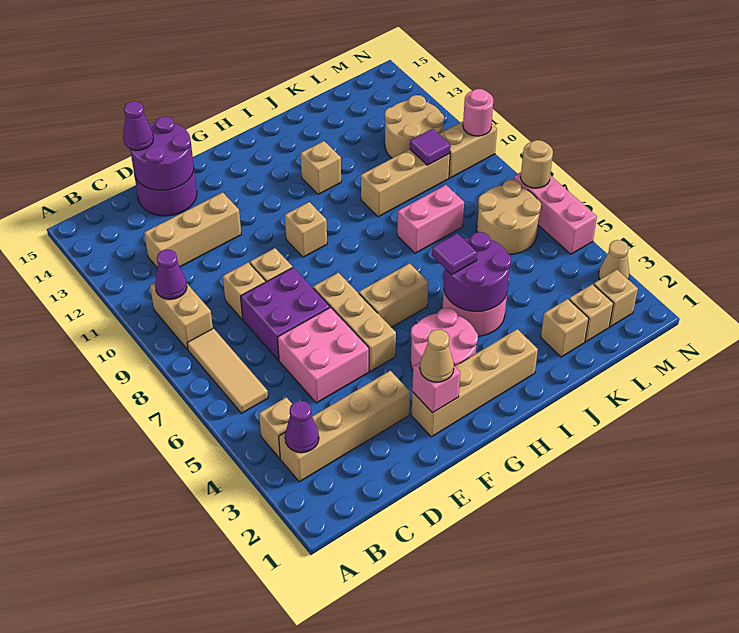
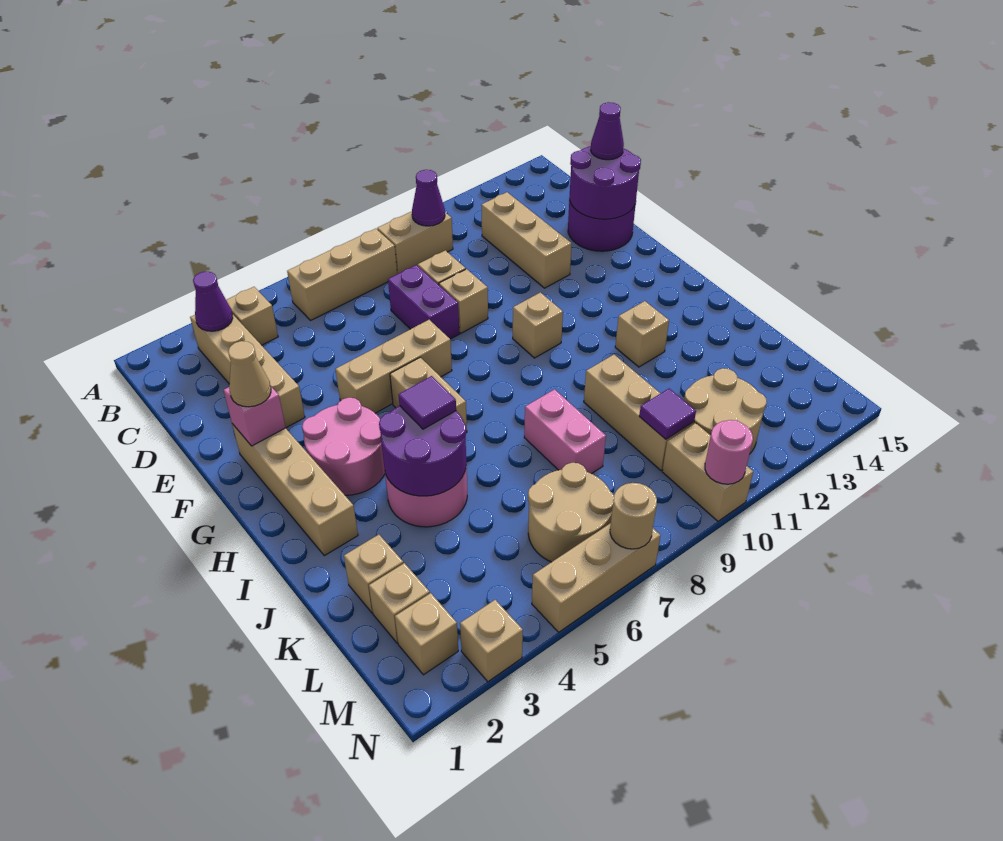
tan 1x3 tile [187,328,268,413] -> tan 1x3 brick [287,229,397,320]
pink 2x2 brick [278,307,369,403] -> none
purple 2x2 brick [241,267,330,360] -> purple 1x2 brick [388,265,459,339]
tan 1x1 cone [599,240,629,279] -> tan 1x1 brick [460,600,523,682]
pink 1x3 brick [514,172,597,254] -> tan 1x3 brick [532,523,660,632]

